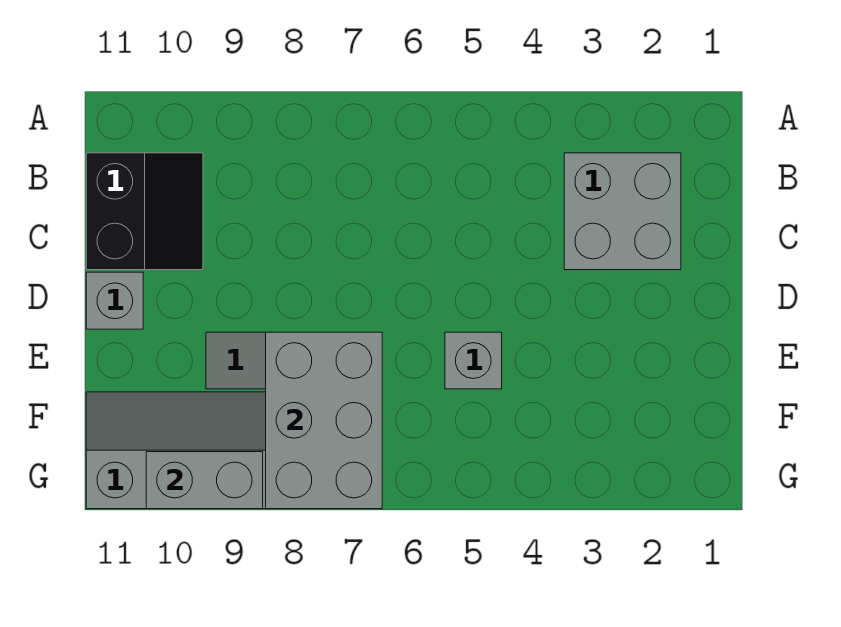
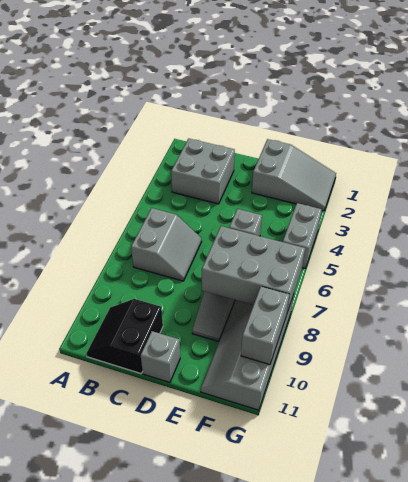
none -> grey 2x2 slope [131,208,202,281]
black 2x2 slope [86,153,203,270] -> black 2x2 slope turned to [86,299,163,373]
none -> grey 2x3 slope [252,139,336,211]
none -> grey 1x2 brick [283,203,322,268]

